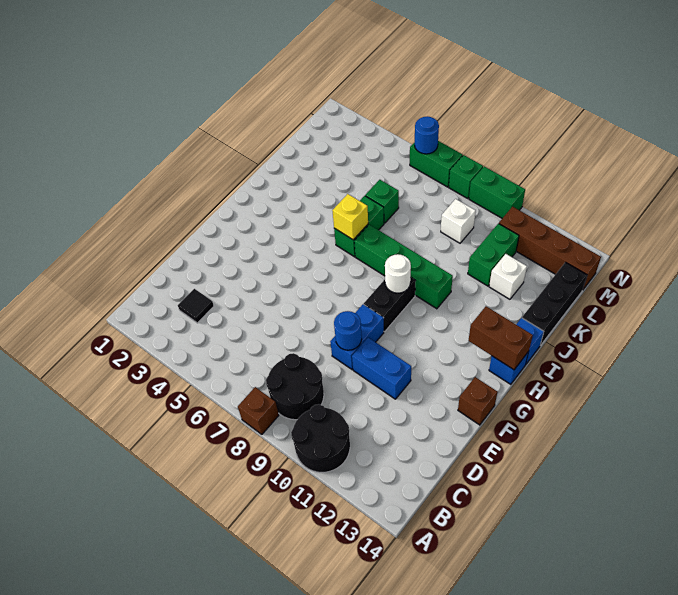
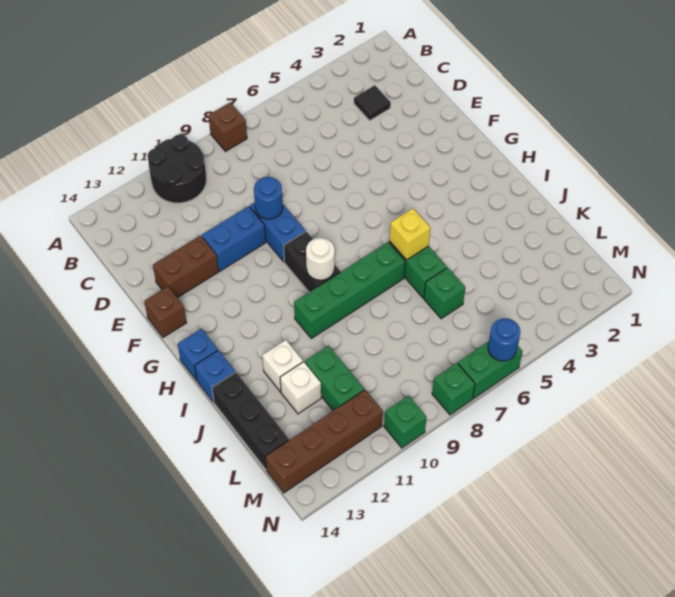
black 2x2 round brick [266,353,324,420] -> none
brown 1x2 brick [469,306,533,370] -> brown 1x2 brick moved to [153,236,218,298]
white 1x1 brick [441,199,476,243] -> white 1x1 brick moved to [262,340,303,392]
green 1x2 brick [469,167,525,218] -> green 1x1 brick [384,396,427,448]

